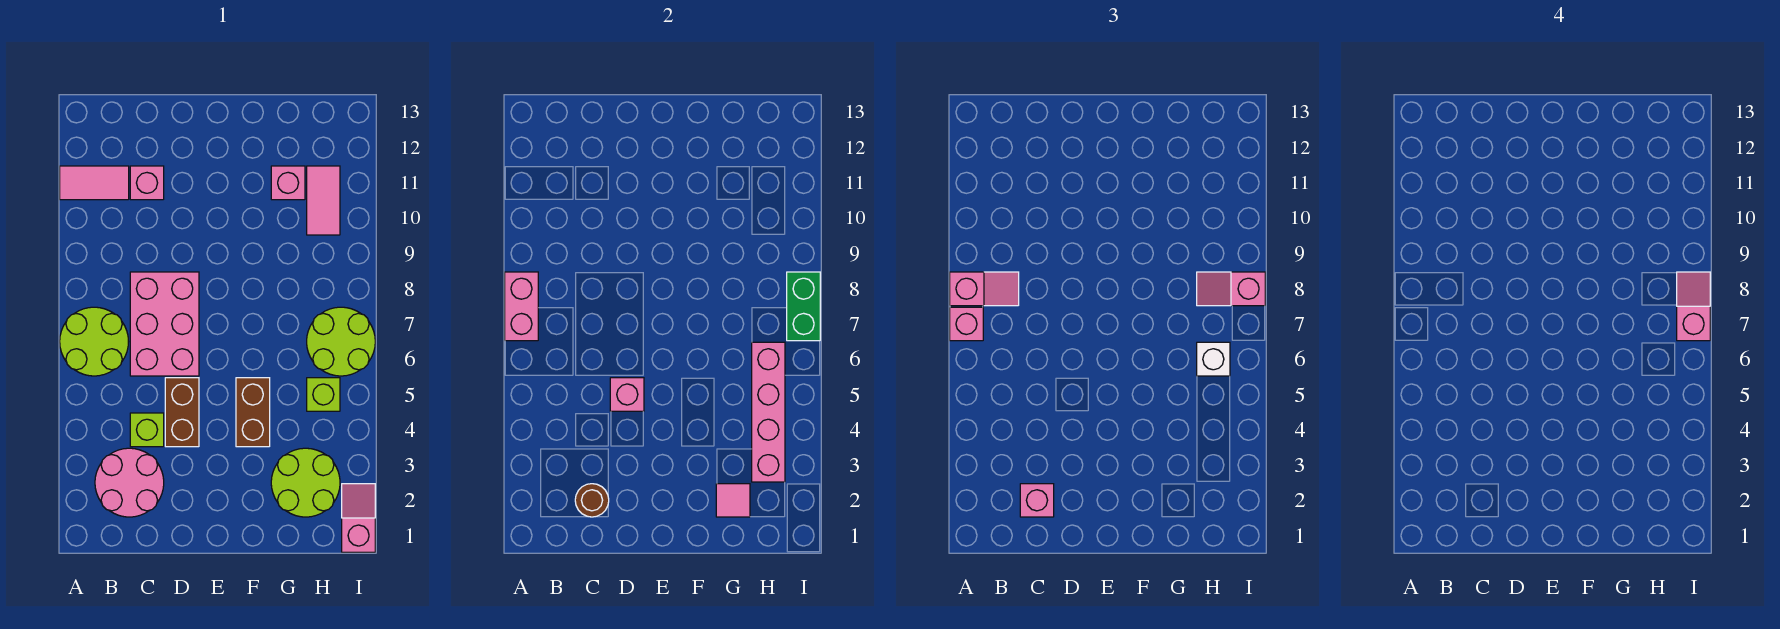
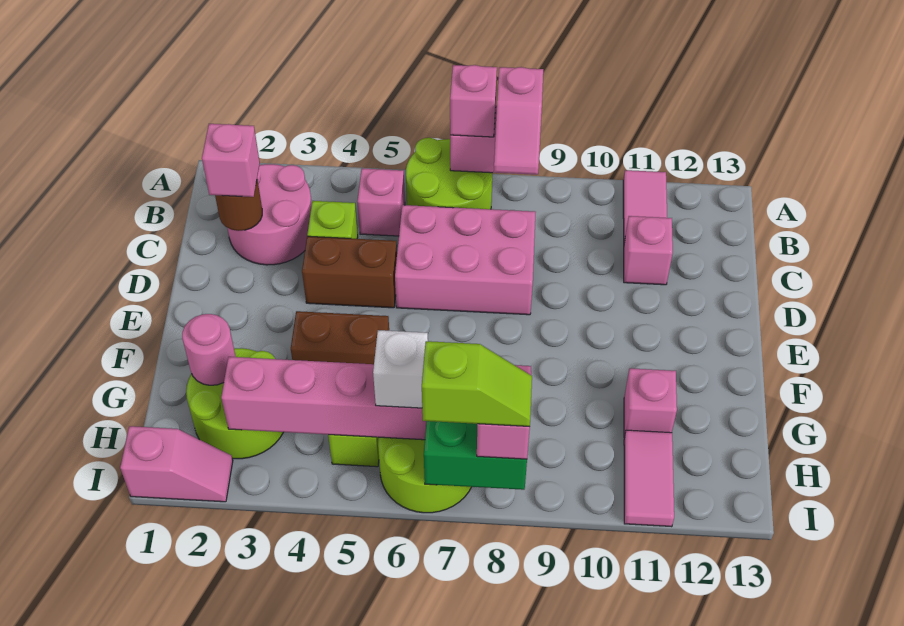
pink 1x1 brick [610,378,644,411] -> pink 1x1 brick moved to [357,168,405,236]
pink 1x1 tile [716,484,750,517] -> pink 1x1 round brick [182,314,236,385]
pink 1x2 tile [307,166,340,235] -> pink 1x2 tile turned to [624,430,674,527]
pink 1x2 slope [1677,272,1710,341] -> lime 1x2 slope [422,341,532,427]

